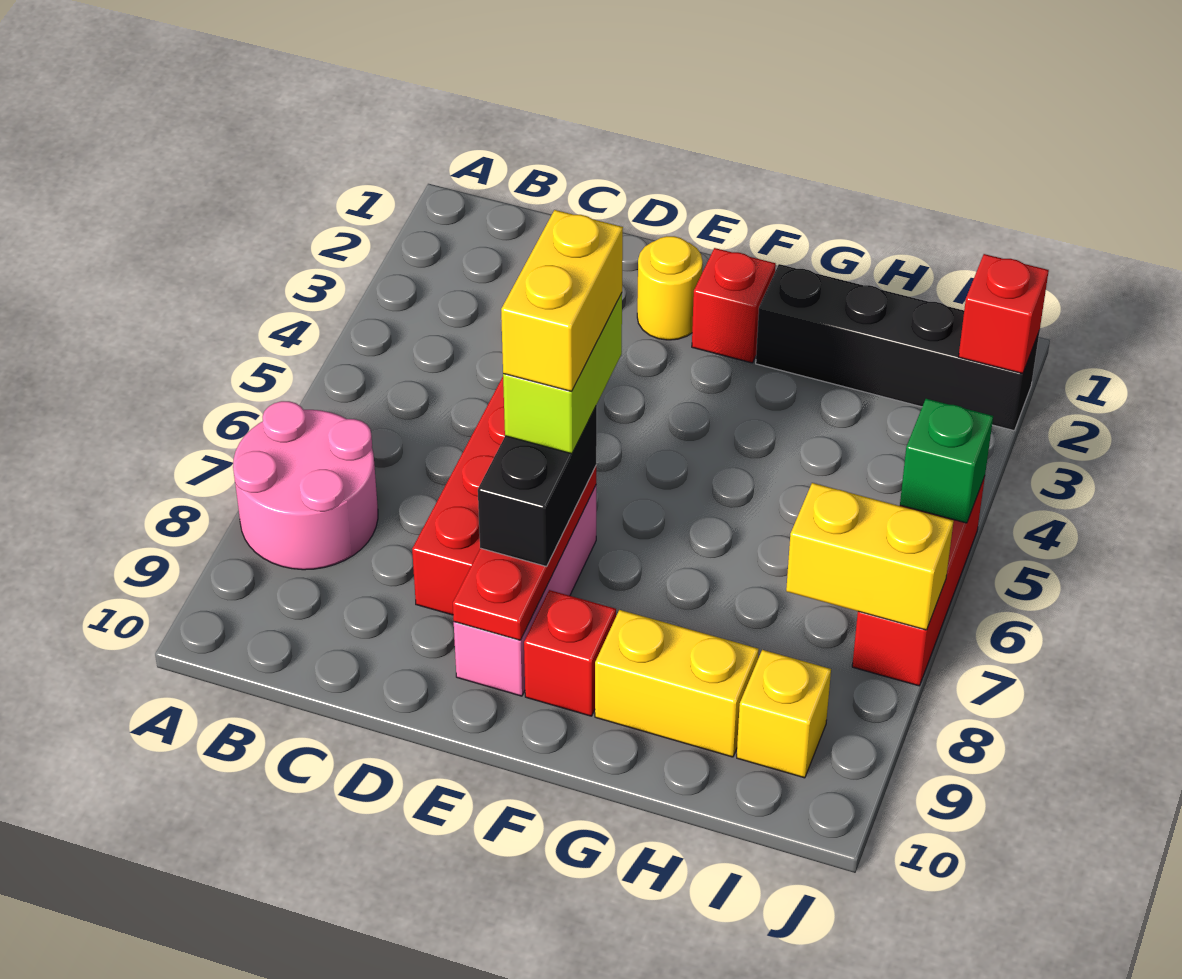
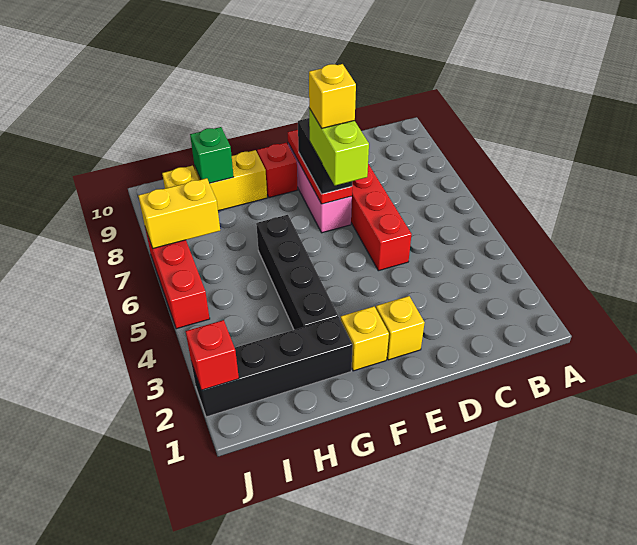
pink 2x2 round brick [233,401,378,570] -> none
yellow 1x1 round brick [637,236,703,340] -> yellow 1x1 brick [376,296,425,360]
yellow 1x2 brick [501,210,623,391] -> yellow 1x1 brick [309,64,356,128]
red 1x1 brick [692,248,776,363] -> yellow 1x1 brick [340,306,389,371]
none -> black 1x4 brick [256,215,338,330]
green 1x1 brick [900,399,993,523] -> green 1x1 brick moved to [190,127,234,183]

